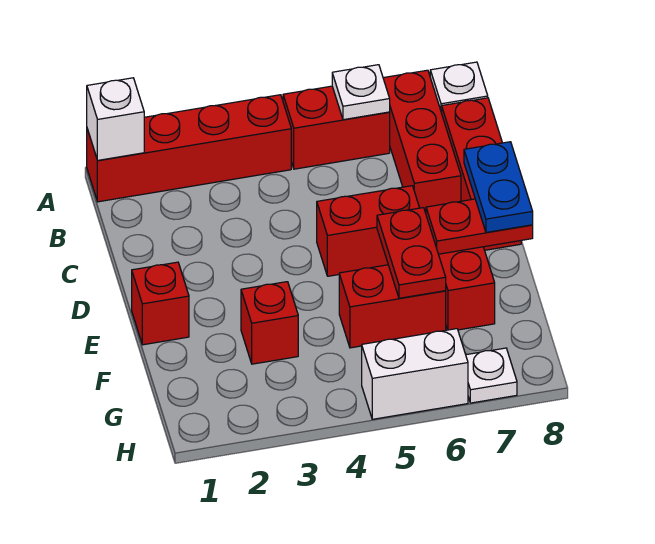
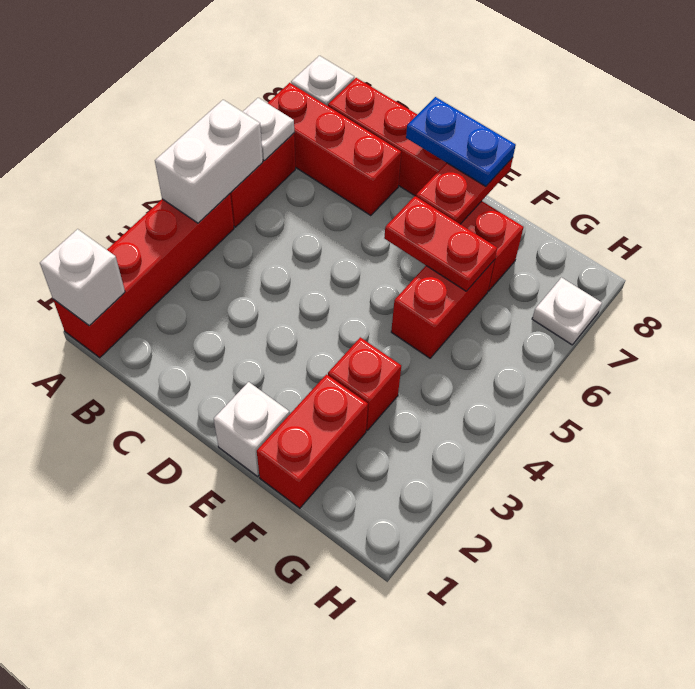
red 1x2 brick [317,186,419,276] -> red 1x2 brick moved to [257,375,368,508]
red 1x1 brick [132,262,189,345] -> white 1x1 brick [214,382,289,476]
white 1x2 brick [362,329,468,419] -> white 1x2 brick moved to [155,100,263,223]

